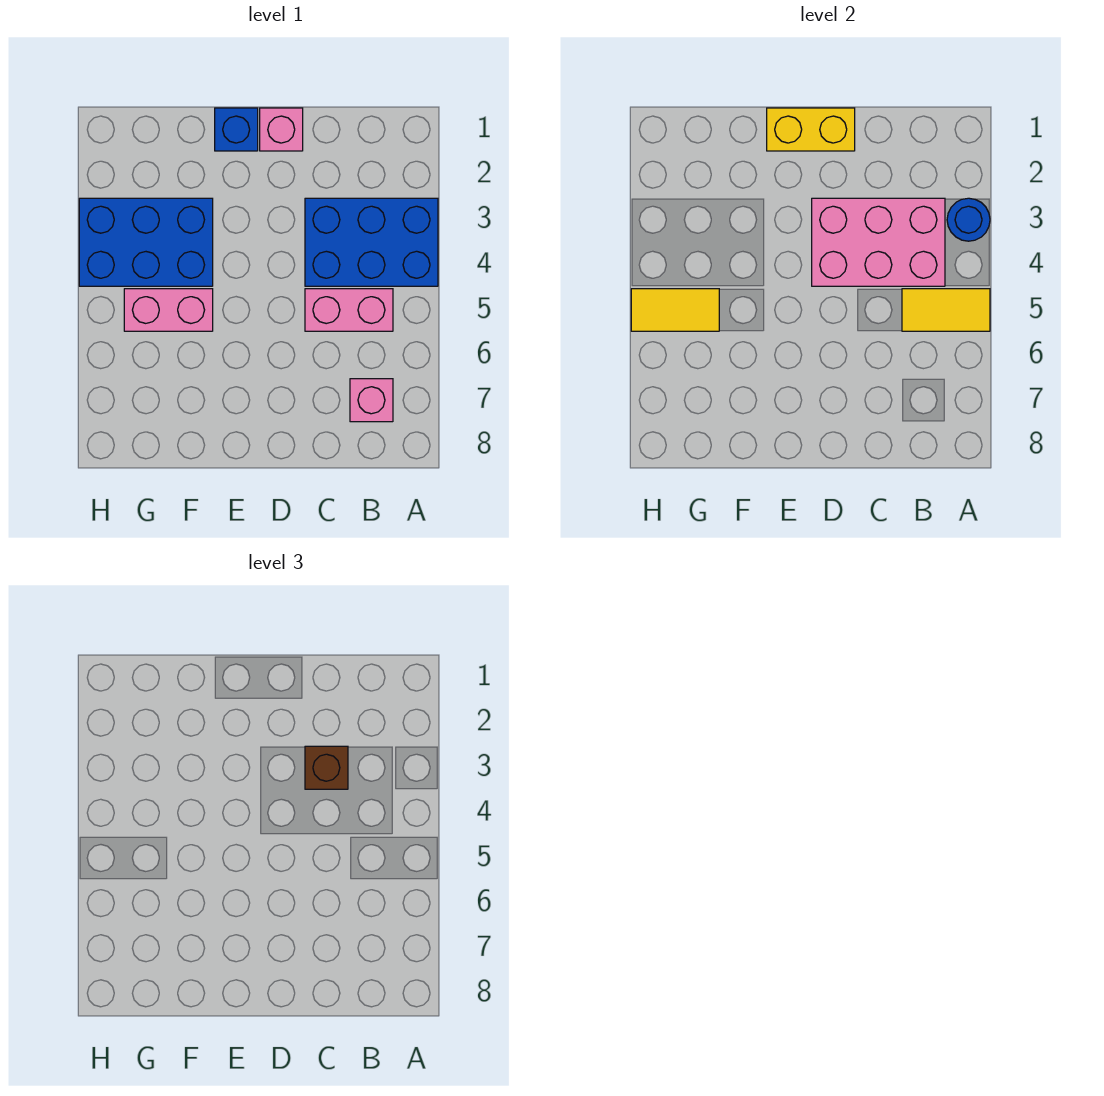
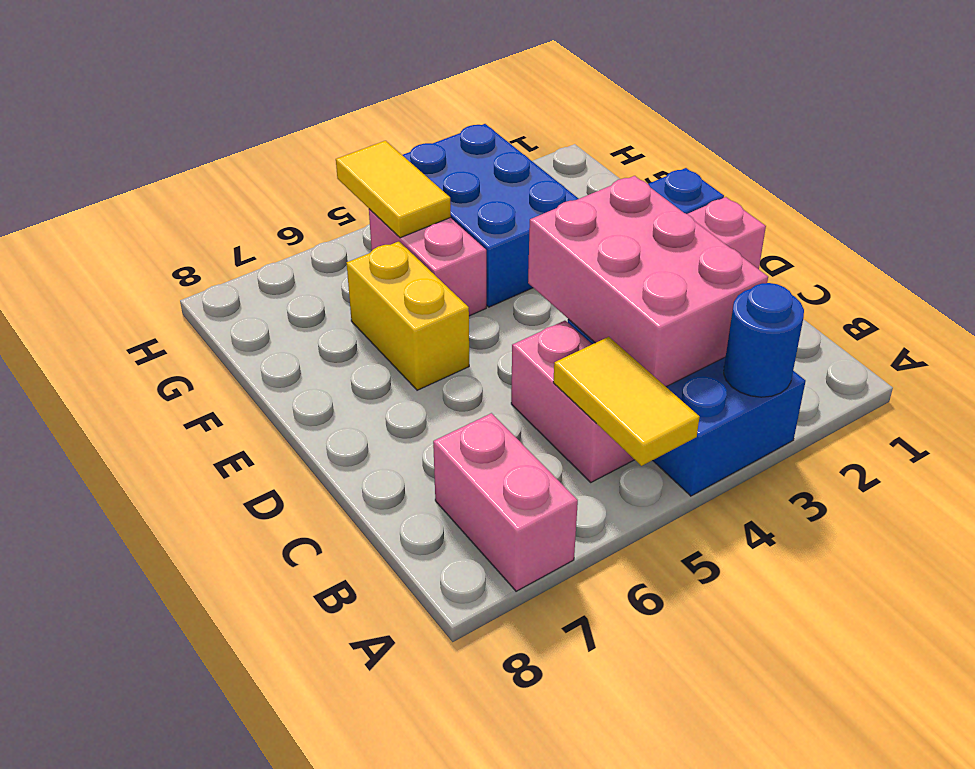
pink 1x1 brick [350,379,393,422] -> pink 1x2 brick [433,413,578,591]
brown 1x1 brick [305,746,348,789] -> none
yellow 1x2 brick [767,108,855,151] -> yellow 1x2 brick moved to [347,241,469,390]

